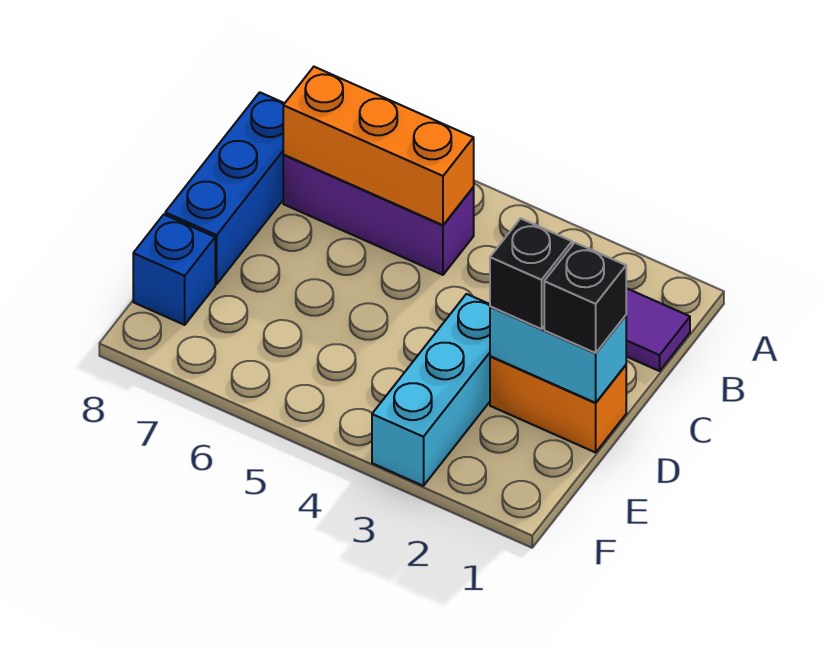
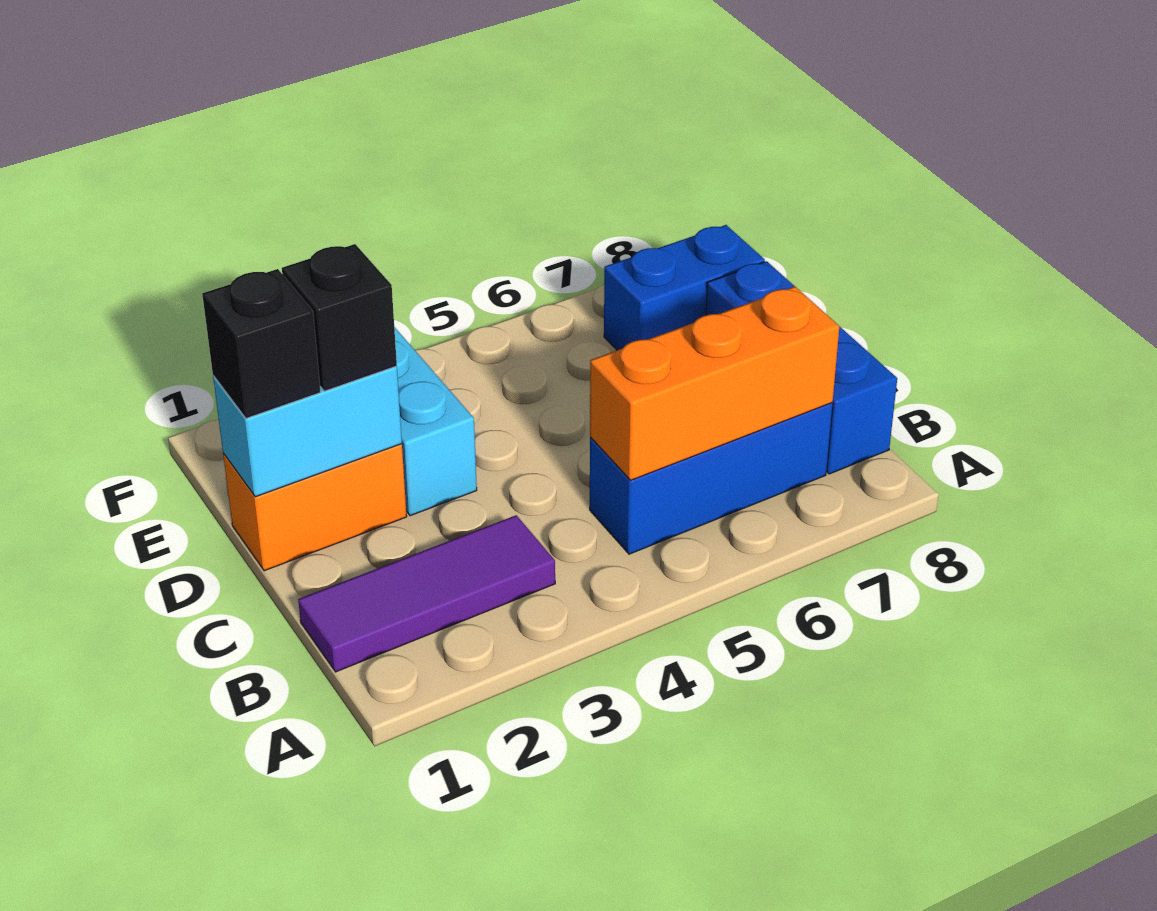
purple 1x3 brick [283,155,474,275] -> blue 1x3 brick [590,403,832,554]
blue 1x1 brick [133,215,215,325] -> blue 1x2 brick [604,225,765,350]

